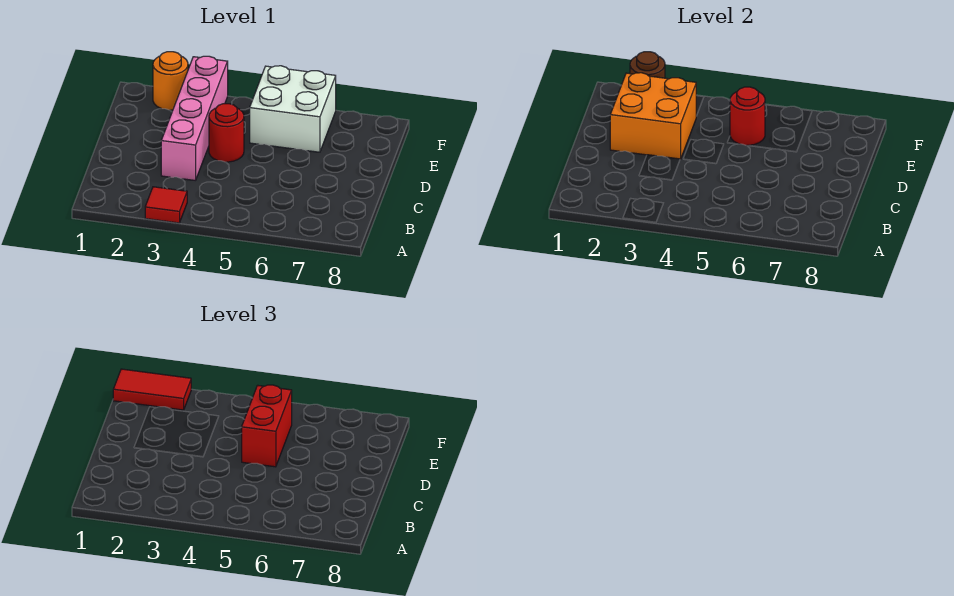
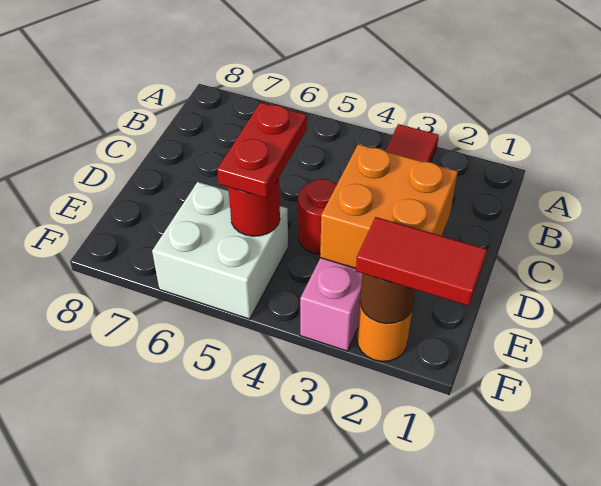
red 1x2 brick [242,385,292,467] -> red 1x2 plate [217,102,307,198]

